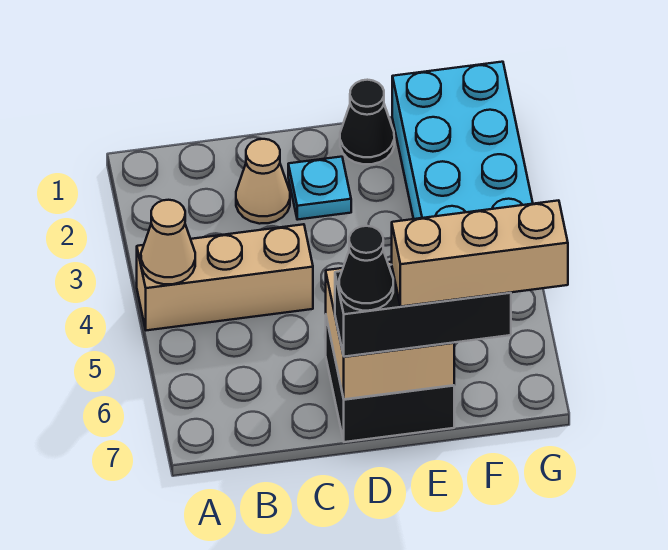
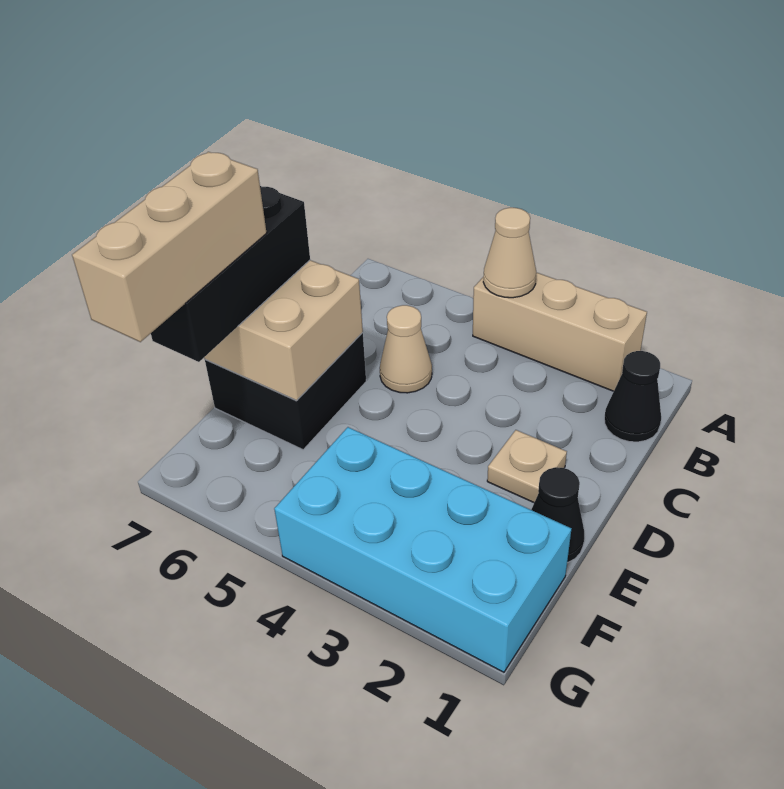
tan 1x3 brick [137,224,313,330] -> tan 1x3 brick turned to [473,272,647,391]
tan 1x1 cone [236,139,290,224] -> tan 1x1 cone moved to [380,305,432,393]
cyan 1x1 plate [288,157,351,220] -> tan 1x1 plate [487,430,567,502]
black 1x1 cone [339,226,393,311] -> black 1x1 cone moved to [604,351,661,442]

